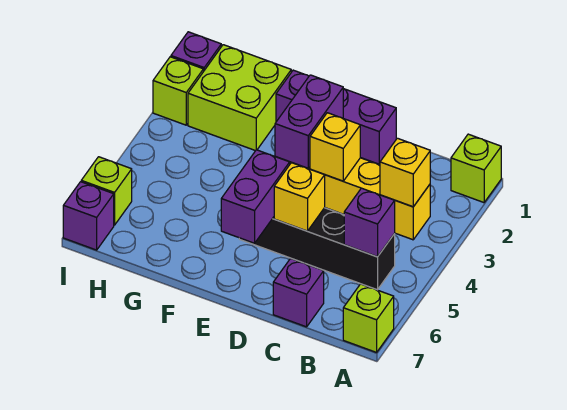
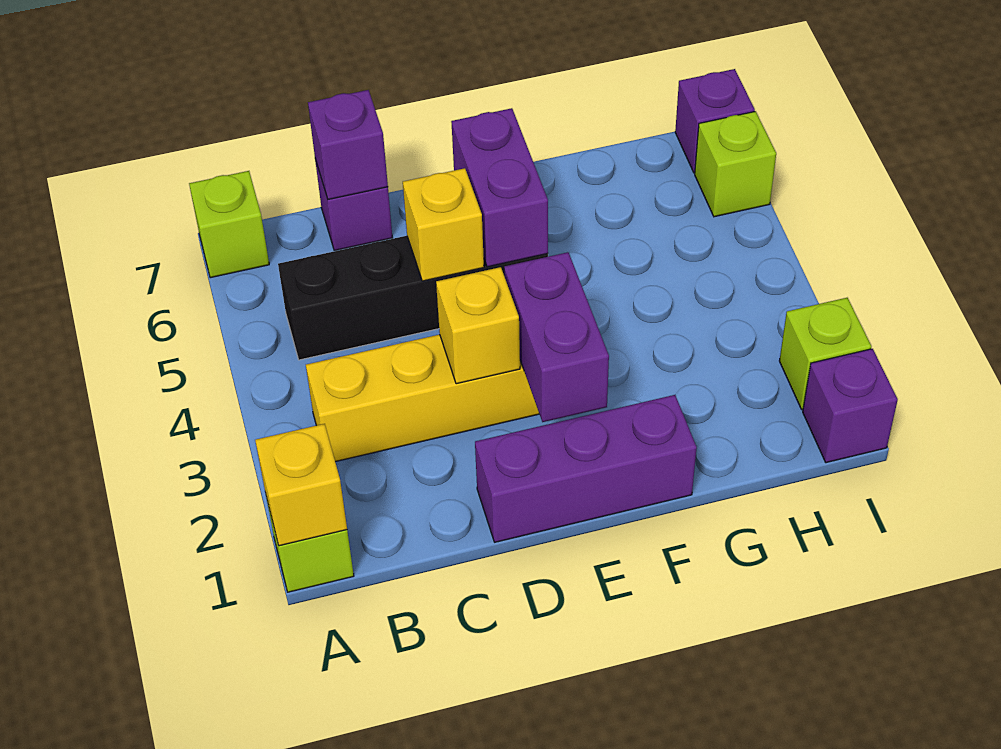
yellow 1x1 brick [380,138,430,207] -> yellow 1x1 brick moved to [255,424,347,546]
purple 1x1 brick [344,188,395,257] -> purple 1x1 brick moved to [308,90,388,199]
lime 2x2 brick [188,45,291,151] -> none

